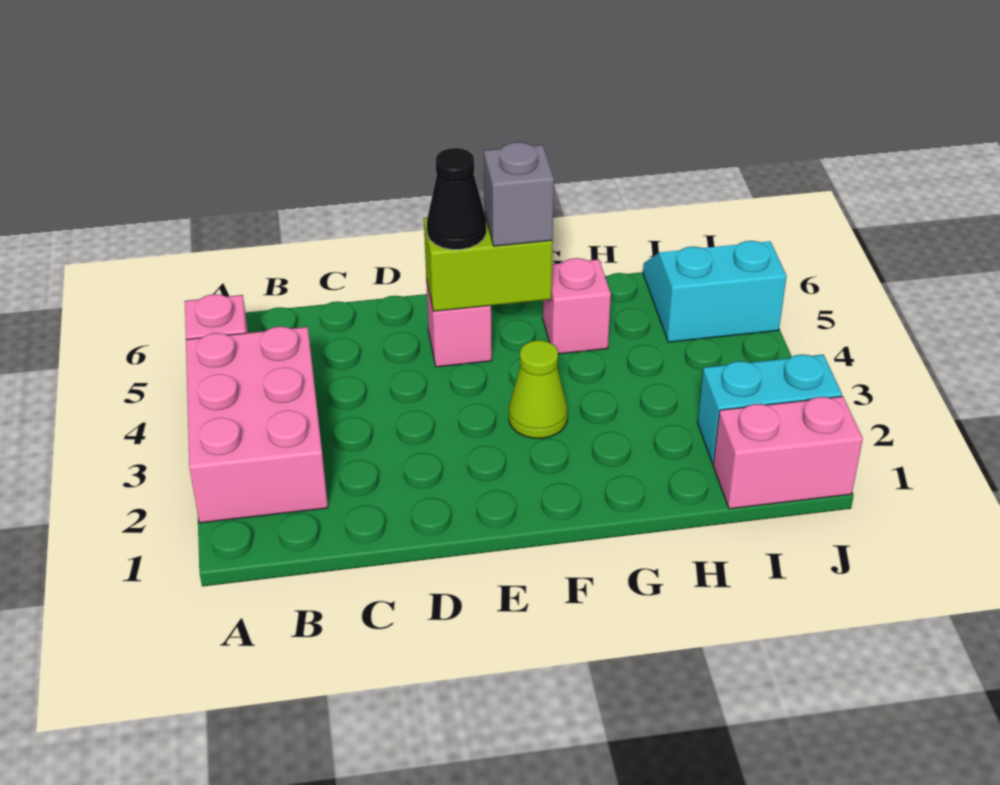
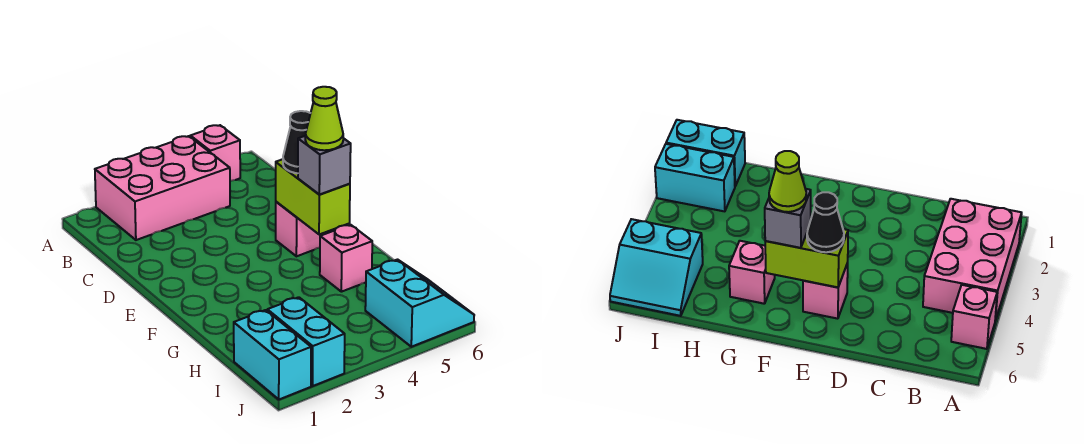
lime 1x1 cone [509,340,567,438] -> lime 1x1 cone moved to [305,87,343,150]
pink 1x2 brick [713,396,863,509] -> cyan 1x2 brick [234,310,311,399]

